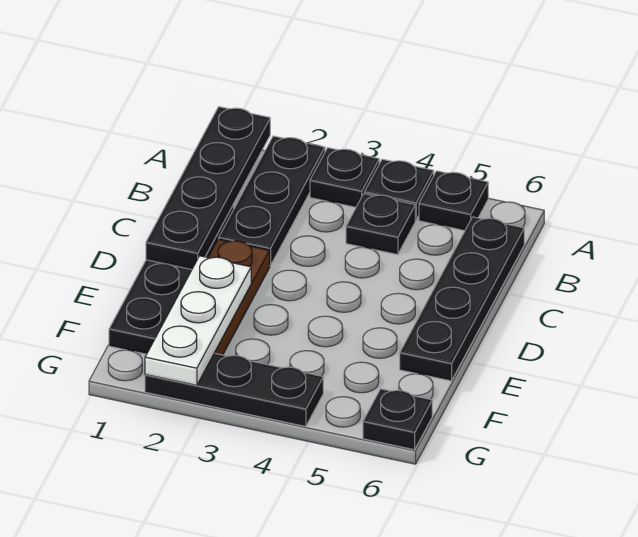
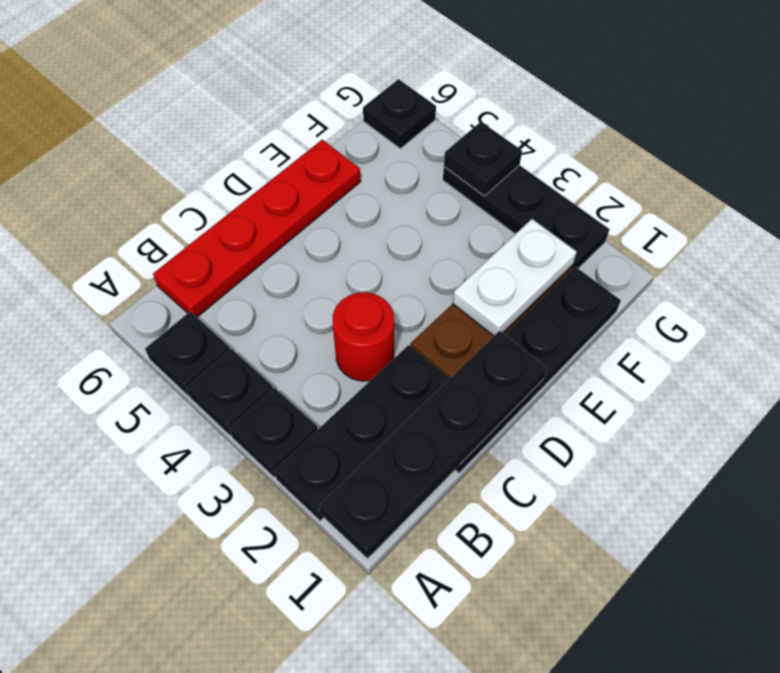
black 1x1 plate [346,194,415,255] -> black 1x1 plate moved to [444,122,522,196]
black 1x4 plate [400,217,524,381] -> red 1x4 plate [153,140,361,317]
none -> red 1x1 round brick [333,292,394,381]
white 1x3 plate [145,256,251,385] -> white 1x2 plate [453,219,577,336]

